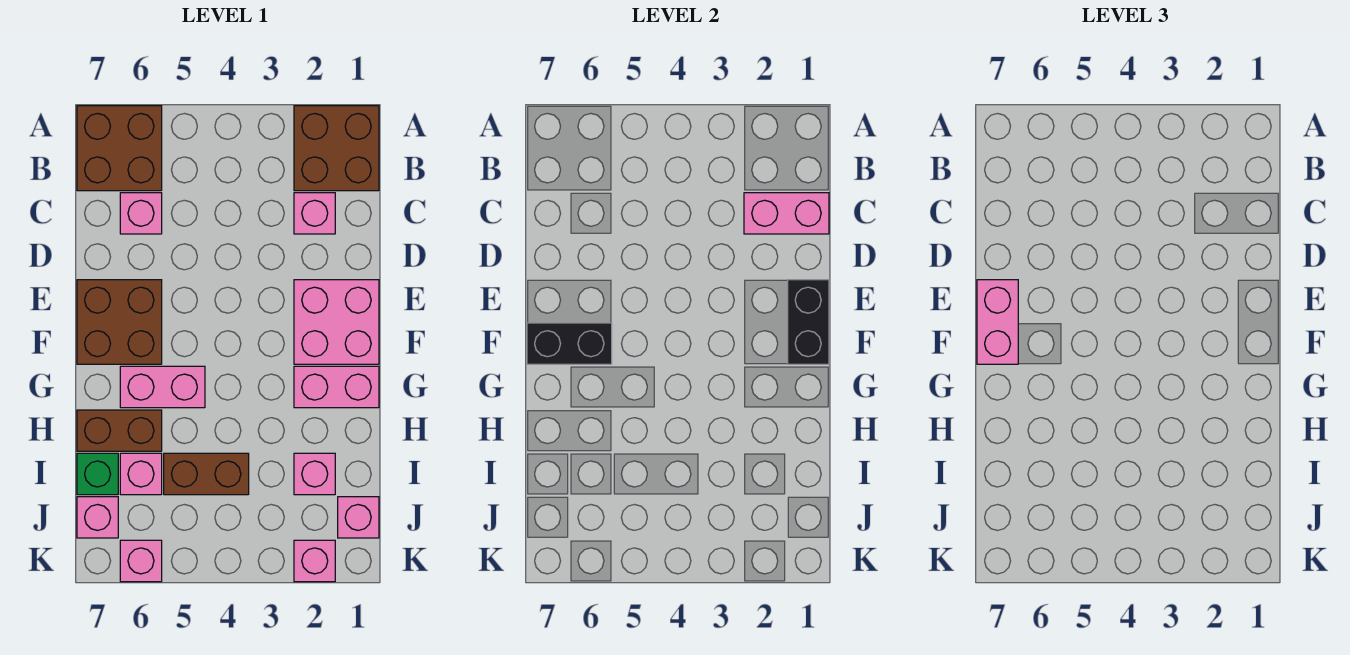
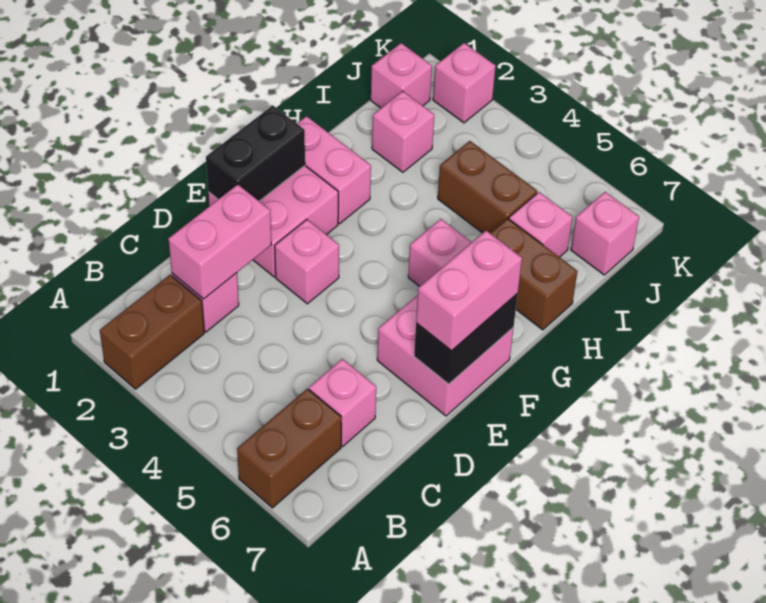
brown 2x2 brick [294,106,379,191] -> brown 1x2 brick [100,275,204,389]
brown 2x2 brick [77,106,162,191] -> brown 1x2 brick [237,389,341,508]
pink 1x2 brick [744,193,829,234] -> pink 1x2 brick turned to [168,185,271,299]
brown 2x2 brick [77,280,162,364] -> pink 2x2 brick [377,295,513,416]
black 1x2 brick [527,323,612,364] -> black 1x2 brick turned to [414,294,518,384]
green 1x1 brick [77,453,118,495] -> none
pink 1x1 brick [120,540,162,582] -> pink 1x1 brick moved to [275,220,339,304]

